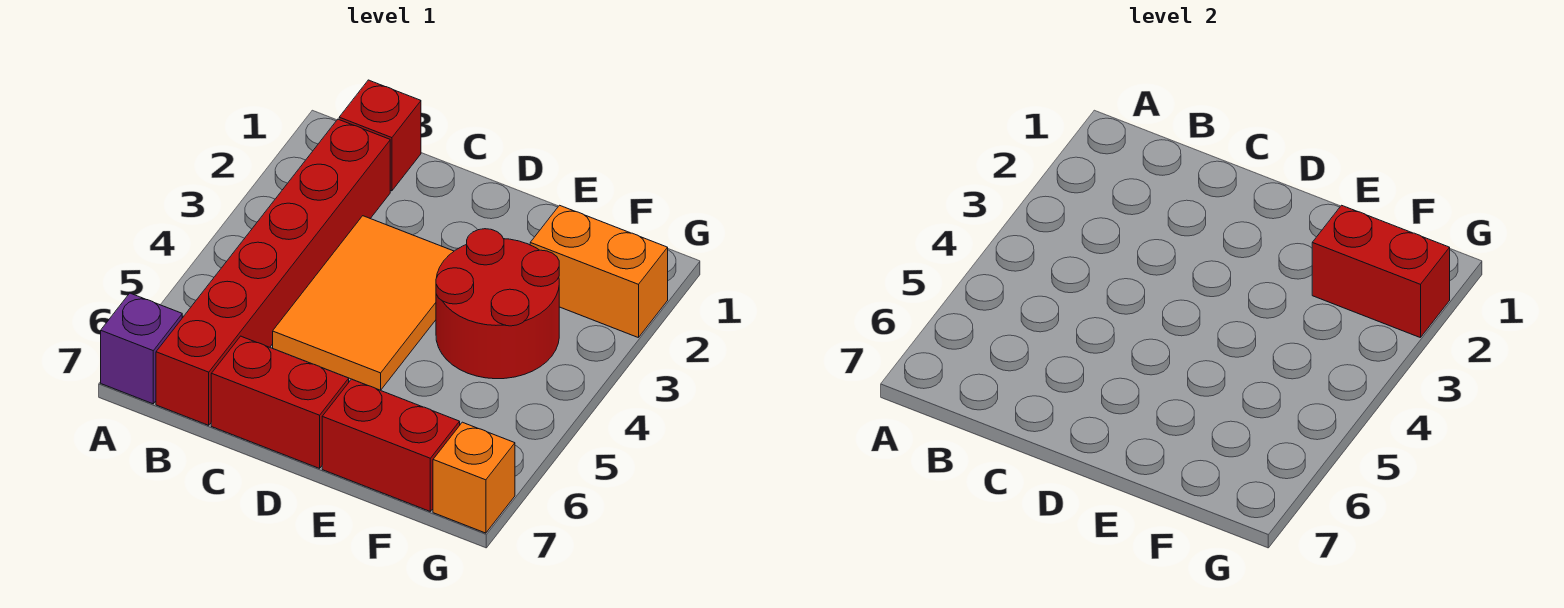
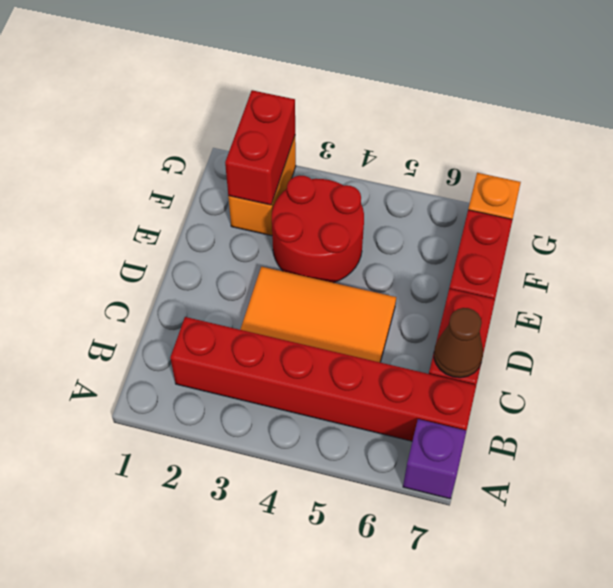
red 1x1 brick [339,80,421,191] -> none
none -> brown 1x1 cone [434,308,483,378]

